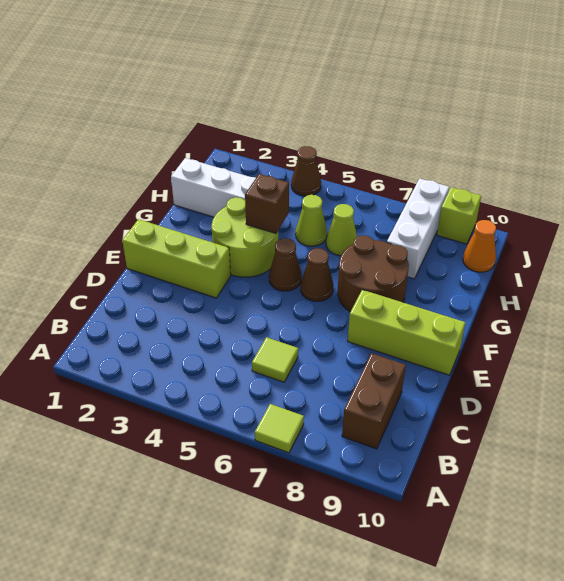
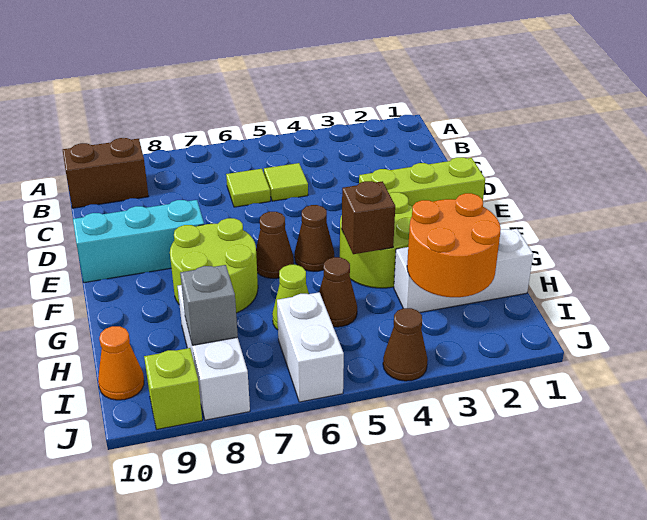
lime 1x1 tile [255,404,304,453] -> lime 1x1 tile moved to [264,163,308,201]
brown 1x2 brick [342,353,406,449] -> brown 1x2 brick turned to [63,138,149,208]
lime 1x3 brick [348,290,466,375] -> cyan 1x3 brick [73,200,204,283]
brown 2x2 round brick [338,235,409,312] -> lime 2x2 round brick [170,218,258,313]
none -> orange 2x2 round brick [407,193,501,297]
lime 1x1 cone [296,195,327,246] -> brown 1x1 cone [319,257,357,327]
none -> white 1x2 brick [277,292,344,402]
none -> grey 1x1 brick [180,265,238,345]

